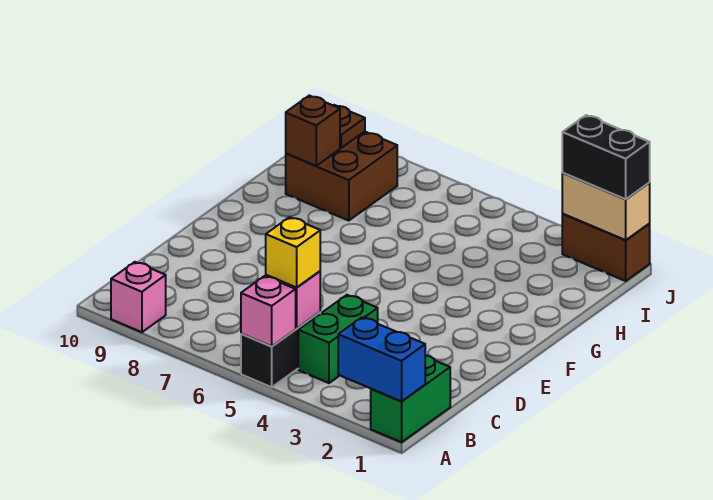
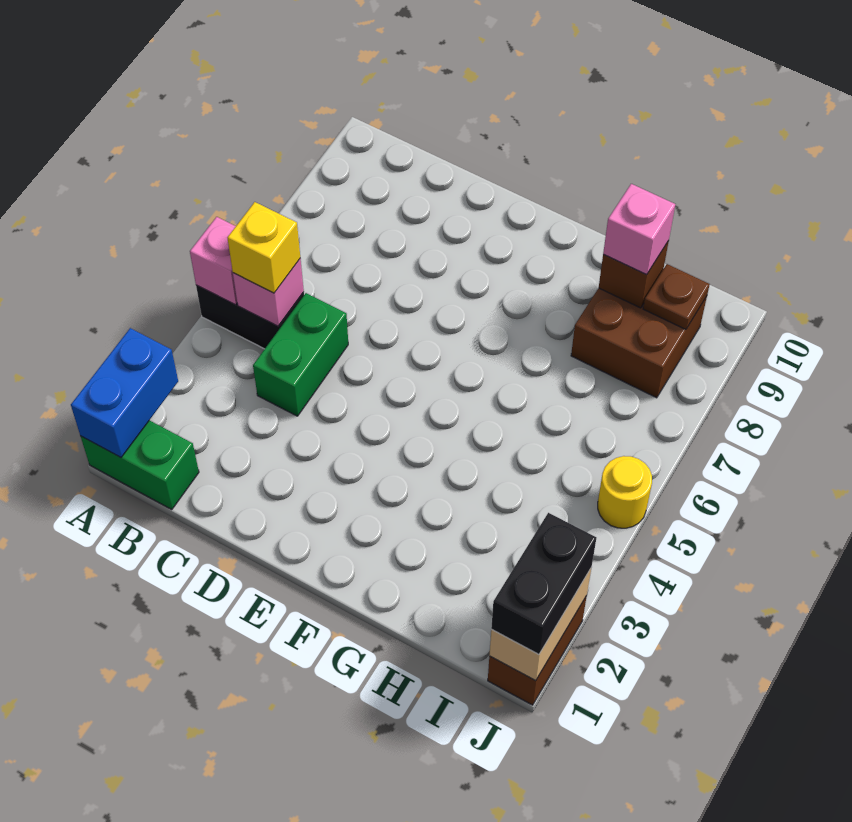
pink 1x1 brick [111,262,166,332] -> pink 1x1 brick moved to [603,184,675,275]
green 1x2 brick [298,295,378,383] -> green 1x2 brick turned to [253,293,348,416]
none -> yellow 1x1 round brick [598,456,652,528]

